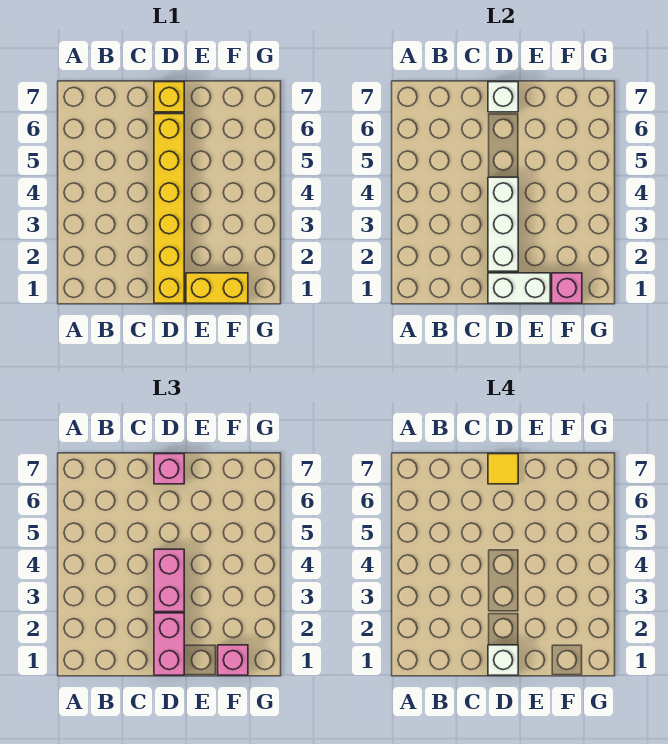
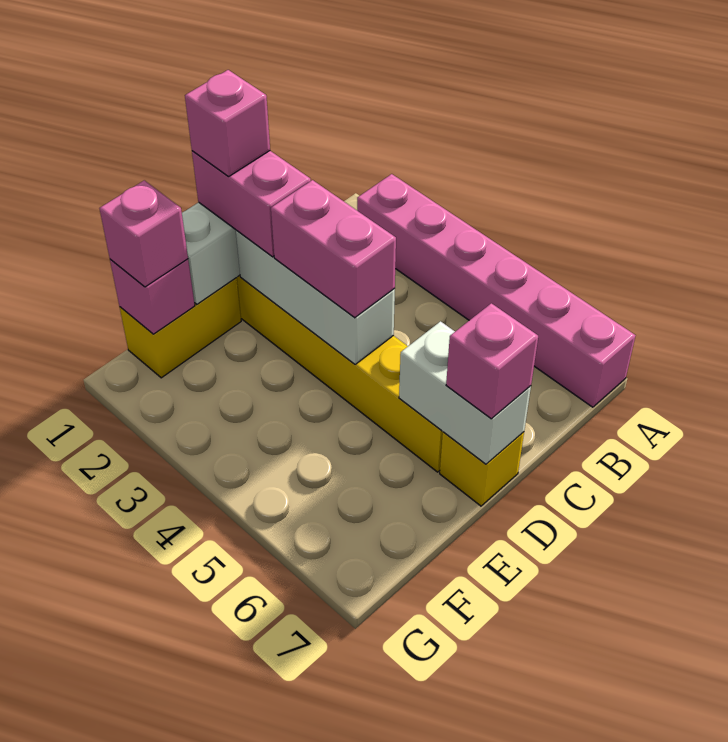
none -> pink 1x6 brick [357,174,636,407]
white 1x1 brick [488,645,518,675] -> pink 1x1 brick [185,70,270,177]
white 1x1 brick [488,82,518,112] -> white 1x2 brick [399,321,531,464]
yellow 1x1 tile [488,454,518,484] -> none

